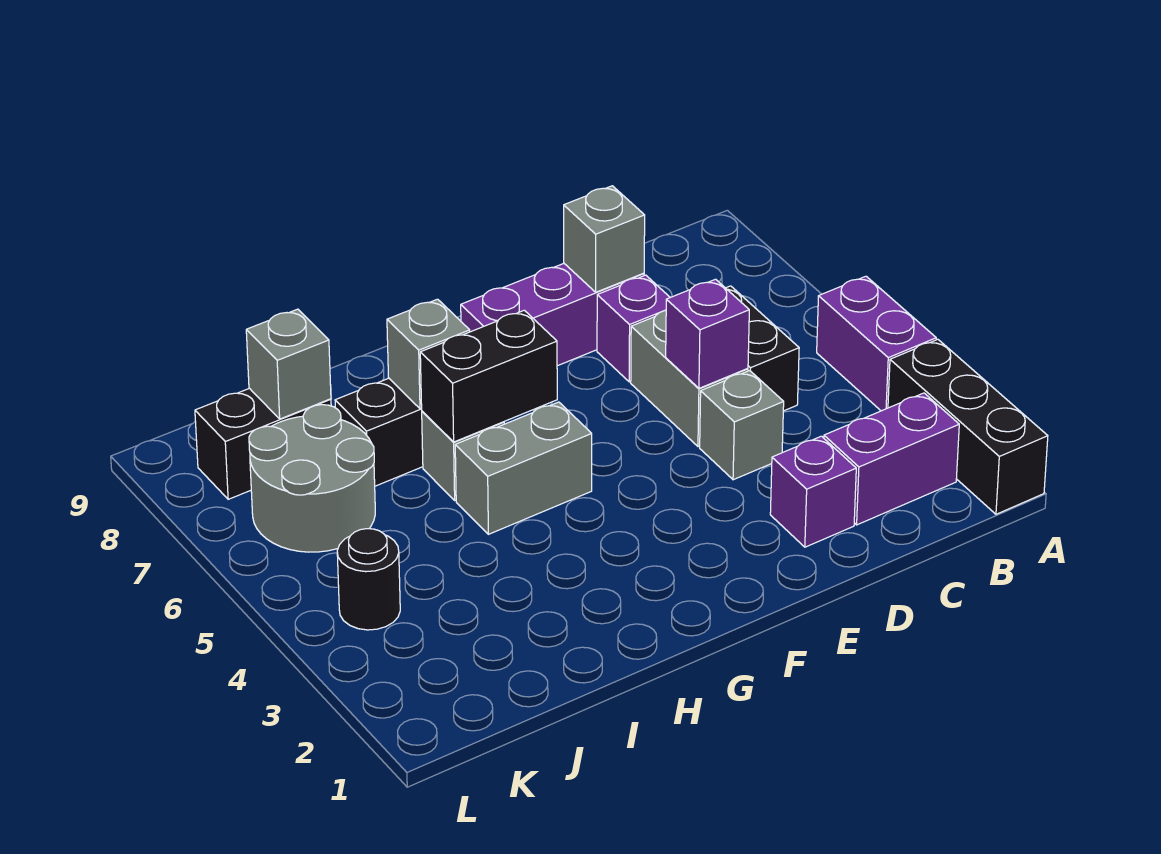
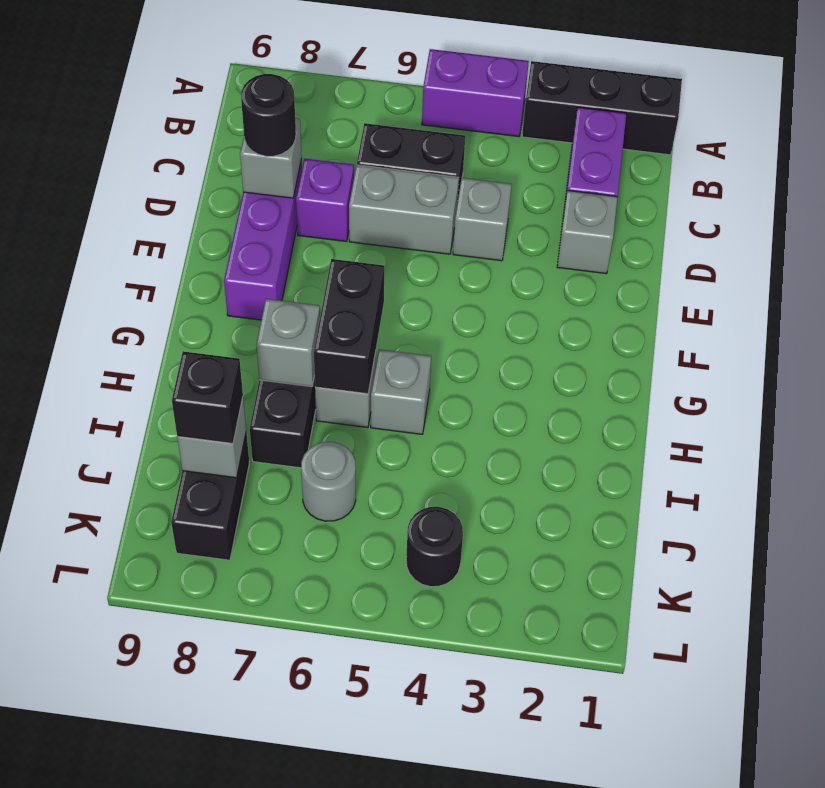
purple 1x1 brick [770,436,856,547] -> grey 1x1 brick [557,190,617,274]
purple 1x1 brick [666,279,749,388] -> none
none -> black 1x1 round brick [241,74,296,156]
grey 1x2 brick [455,402,592,534] -> grey 1x1 brick [371,349,431,434]
grey 2x2 round brick [249,405,375,552] -> grey 1x1 round brick [301,442,356,521]
none -> black 1x1 brick [172,351,243,444]

